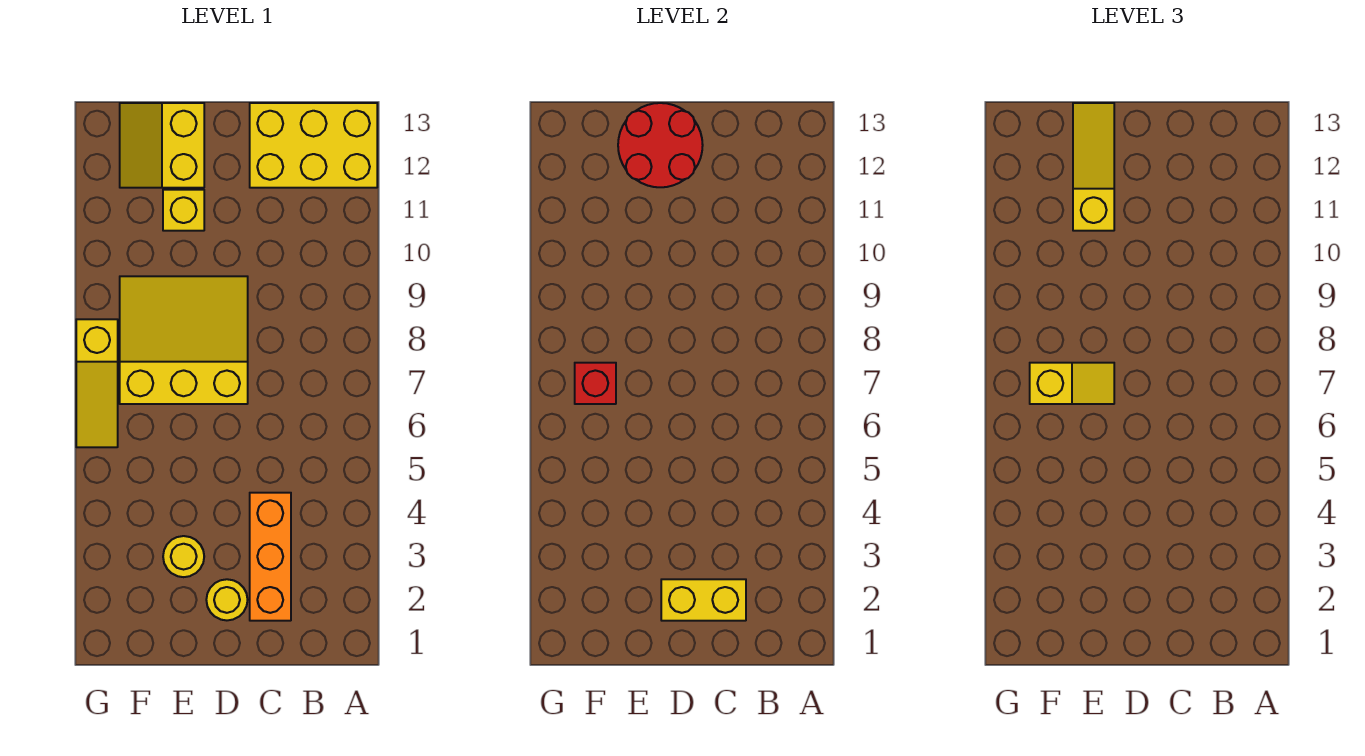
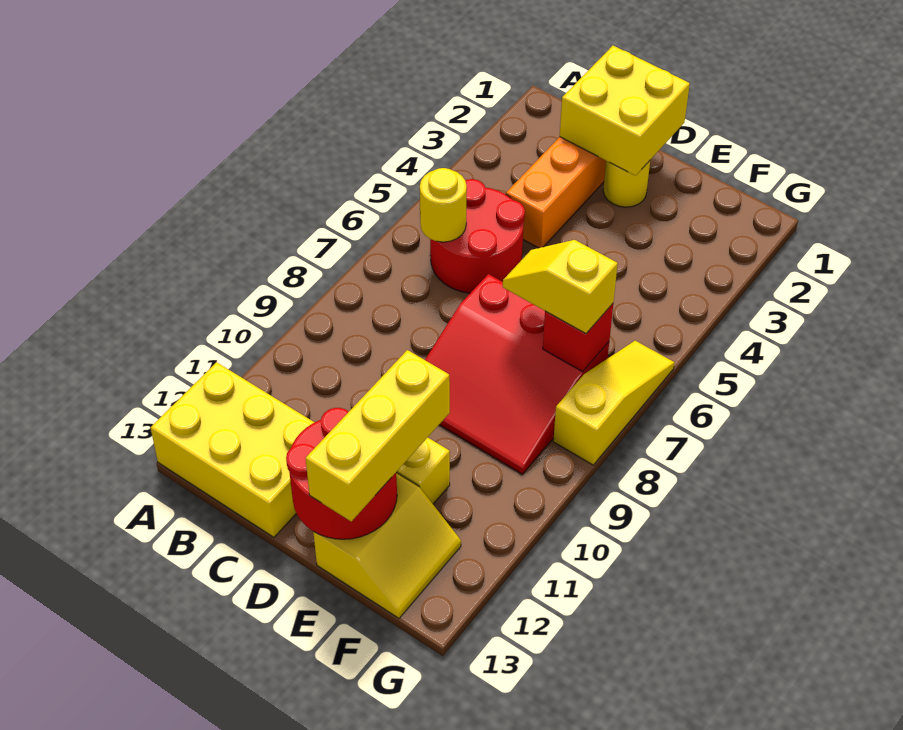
none -> red 2x2 round brick [430,179,525,293]
yellow 1x2 brick [661,579,746,621] -> yellow 2x2 brick [560,46,690,176]
yellow 3x3 slope [120,276,248,404] -> red 3x3 slope [425,274,609,474]
yellow 1x1 round brick [163,536,204,577] -> yellow 1x1 round brick moved to [420,168,467,242]
yellow 1x3 slope [1073,103,1114,231] -> yellow 1x3 brick [306,350,450,521]

